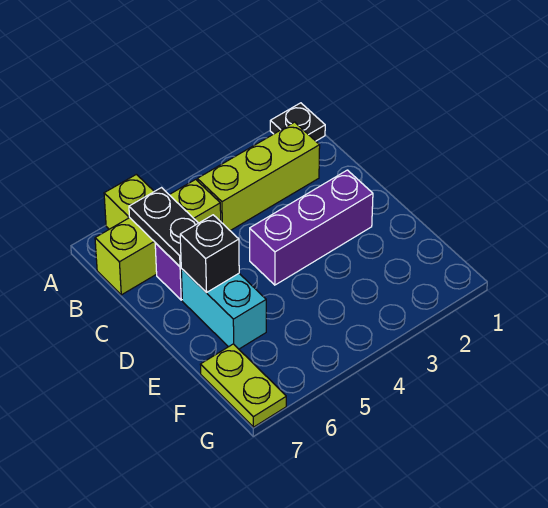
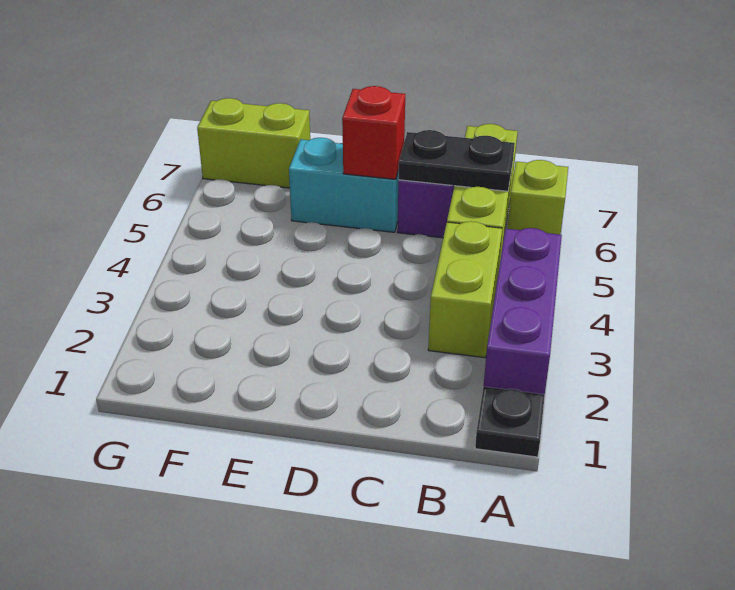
lime 1x3 brick [197,122,320,231] -> lime 1x2 brick [428,221,502,358]
purple 1x3 brick [250,170,373,285] -> purple 1x3 brick moved to [484,228,562,394]
black 1x1 brick [180,215,239,293] -> red 1x1 brick [342,86,405,179]
lime 1x2 plate [200,344,286,427] -> lime 1x2 brick [197,98,310,188]

